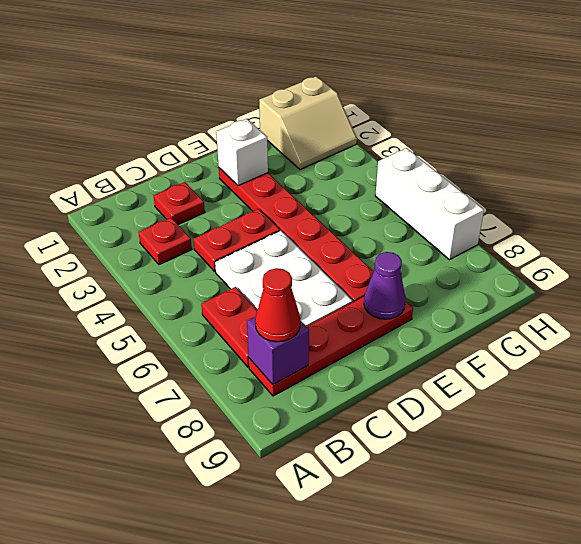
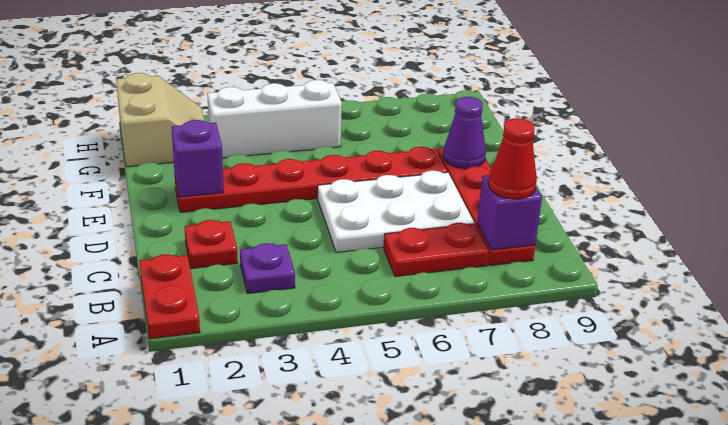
red 1x1 plate [139,217,192,265] -> purple 1x1 plate [240,243,295,293]
red 1x2 plate [194,209,280,271] -> red 1x2 plate moved to [139,254,200,339]
white 1x1 brick [216,119,268,186] -> purple 1x1 brick [172,120,224,197]
white 1x3 brick [375,148,484,260] -> white 1x3 brick moved to [207,80,342,158]

